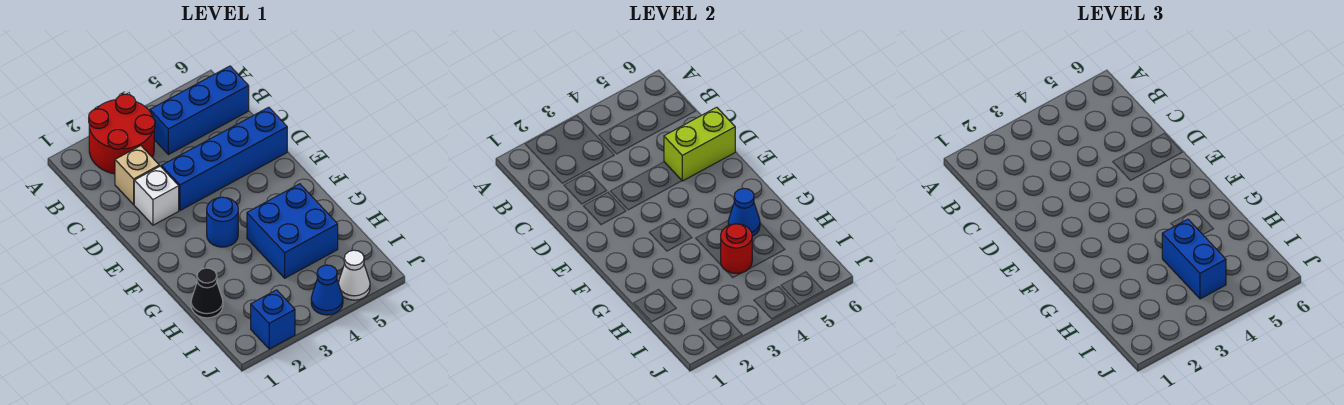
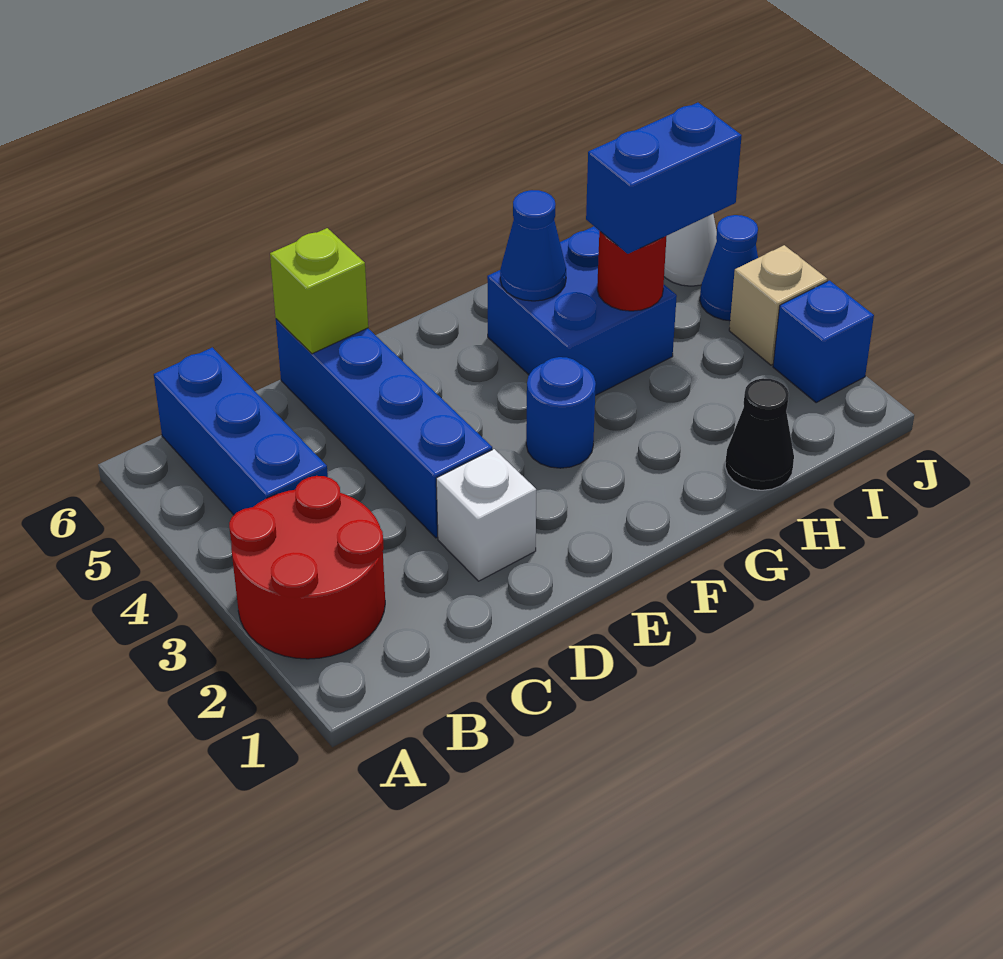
tan 1x1 brick [115,146,159,204] -> tan 1x1 brick moved to [729,245,827,365]
lime 1x2 brick [664,107,735,181] -> lime 1x1 brick [270,228,368,354]

